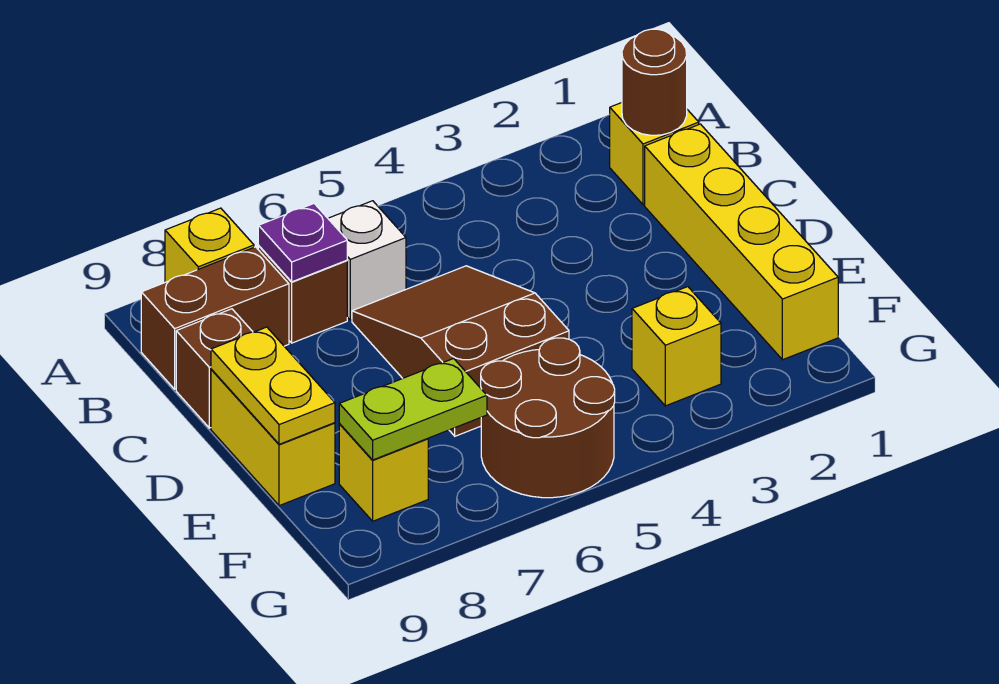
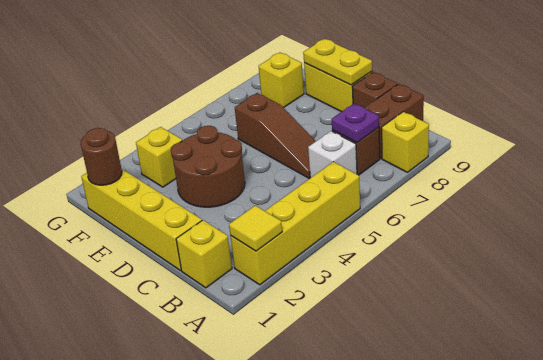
none -> yellow 1x4 brick [231,162,360,285]
none -> yellow 1x1 tile [229,205,282,251]
brown 1x1 round brick [622,29,687,135] -> brown 1x1 round brick moved to [81,128,122,185]
brown 2x3 slope [352,266,569,436] -> brown 1x3 slope [235,93,316,178]
brown 2x2 round brick [481,338,615,498] -> brown 2x2 round brick moved to [171,126,245,207]
lime 1x2 plate [339,359,487,460] -> none

